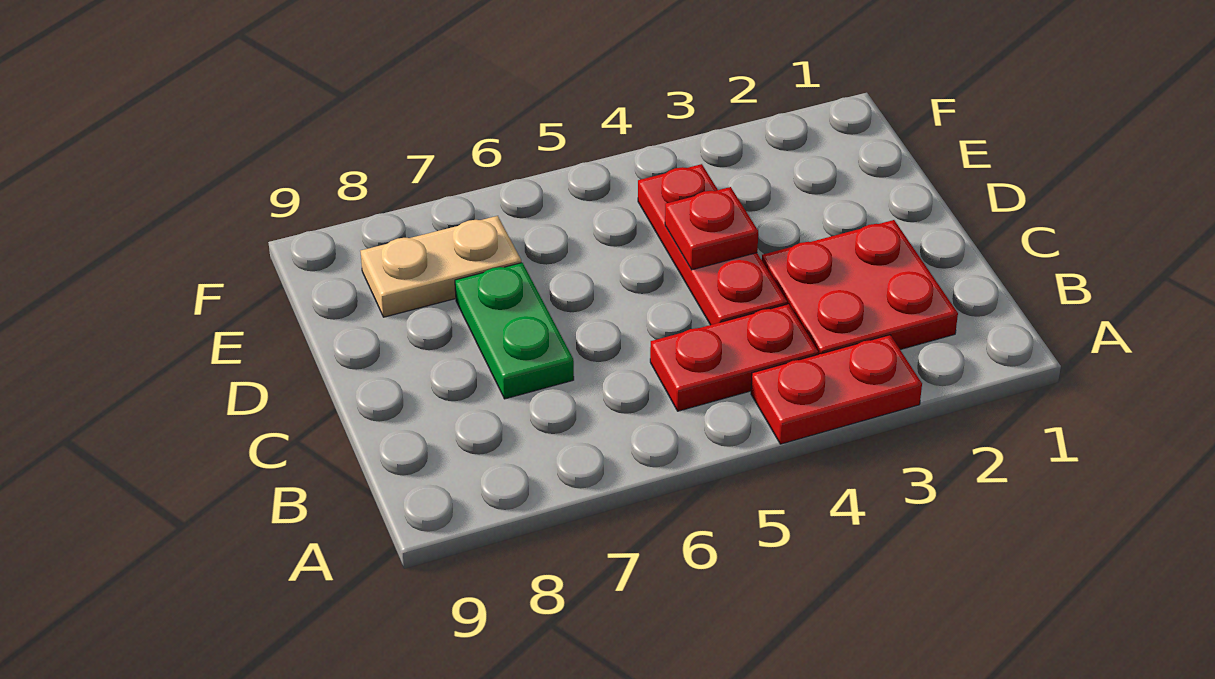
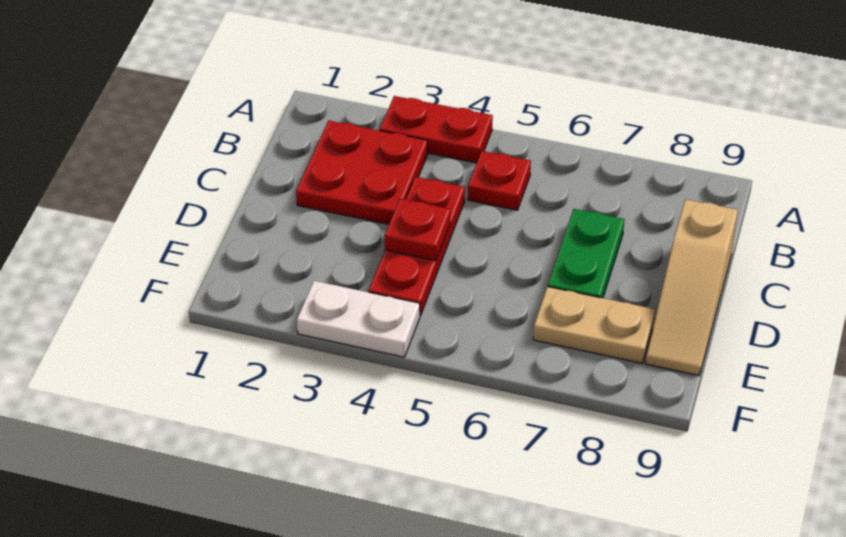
red 1x2 plate [650,304,818,411] -> red 1x1 plate [468,151,531,210]
none -> tan 1x3 slope [646,199,738,376]
none -> white 1x2 plate [297,281,420,357]

